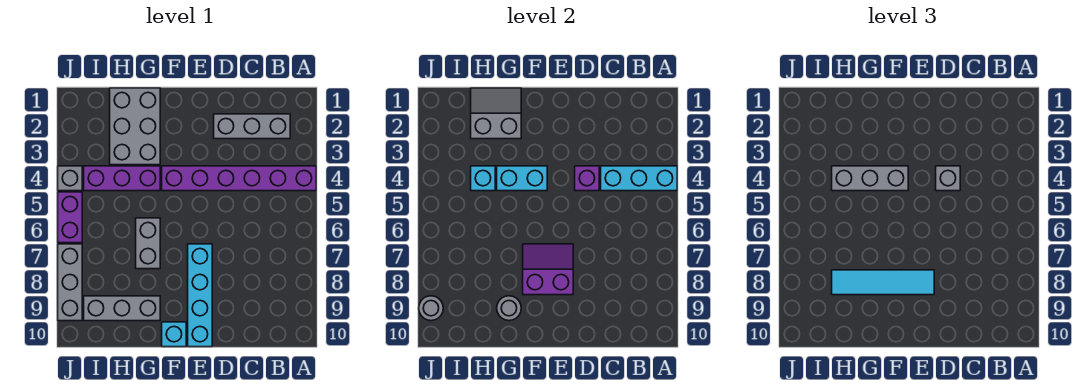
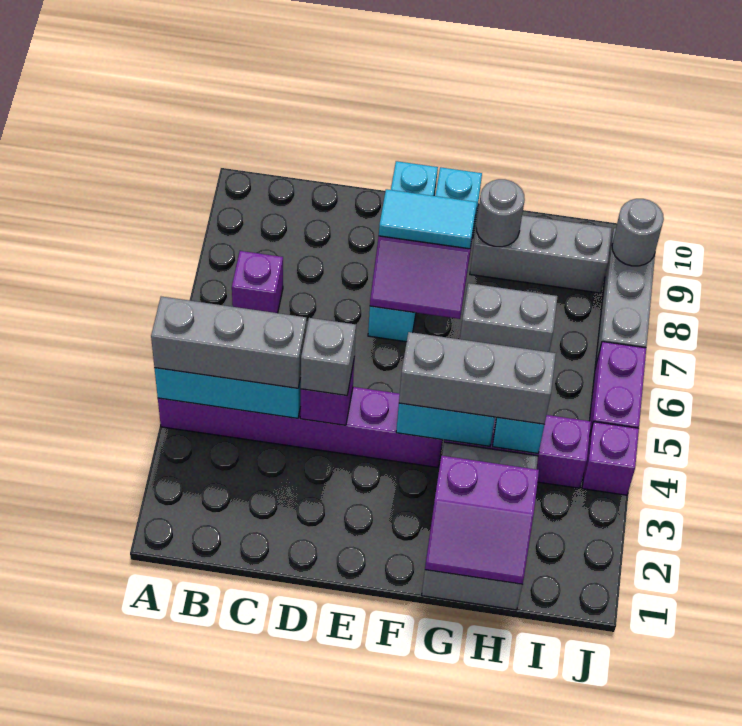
grey 1x3 brick [214,114,290,139] -> grey 1x3 brick moved to [151,297,306,388]
none -> purple 1x1 brick [232,251,283,313]
cyan 1x4 tile [832,270,934,295] -> cyan 1x2 tile [379,189,477,249]
grey 2x2 slope [471,88,521,139] -> purple 2x2 slope [425,456,539,584]
grey 1x2 brick [136,218,160,269] -> grey 1x2 brick turned to [460,283,558,352]
grey 1x1 brick [58,166,82,191] -> purple 1x1 brick [582,422,639,495]

